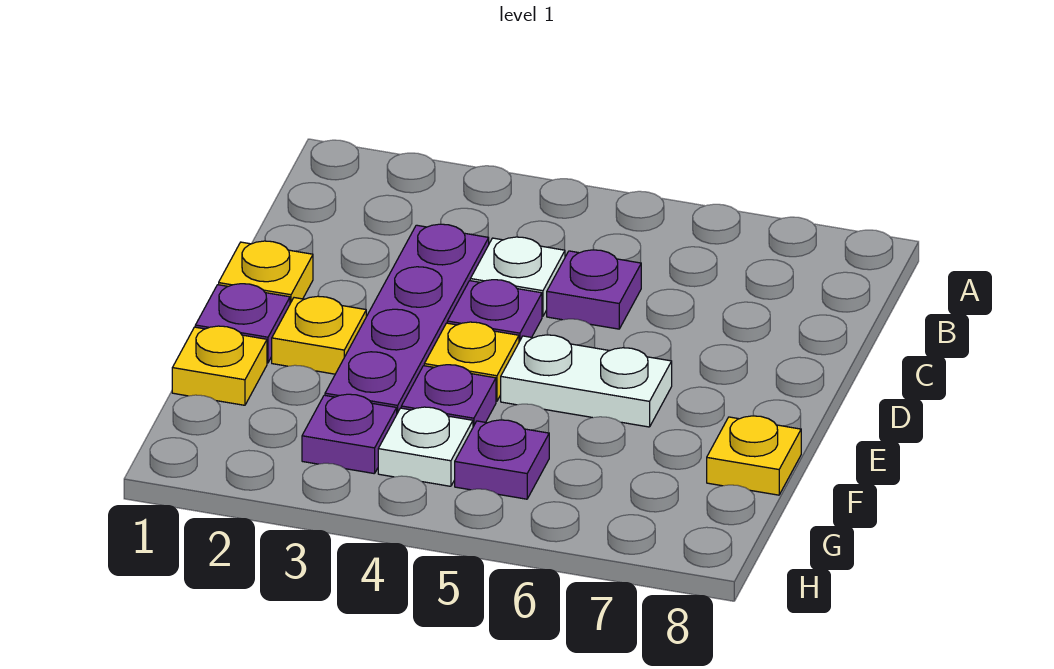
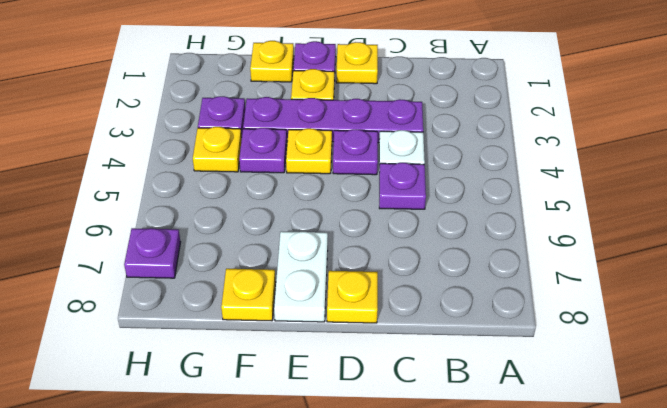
none -> yellow 1x1 plate [327,271,378,323]
white 1x2 plate [501,335,672,427] -> white 1x2 plate moved to [274,231,328,322]
white 1x1 plate [378,407,473,486] -> yellow 1x1 plate [193,127,242,172]
purple 1x1 plate [455,420,549,499] -> purple 1x1 plate moved to [124,228,180,278]

